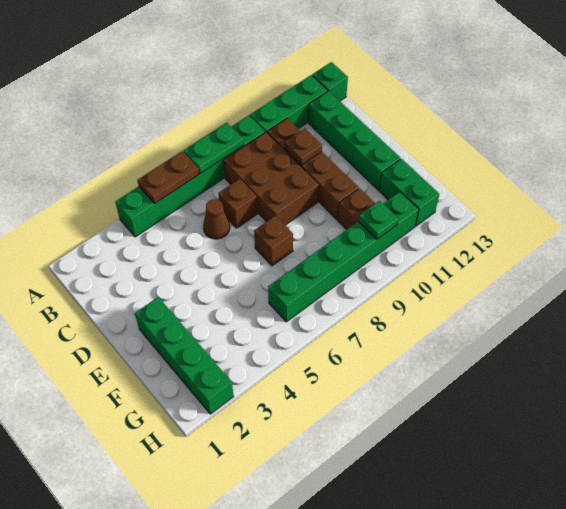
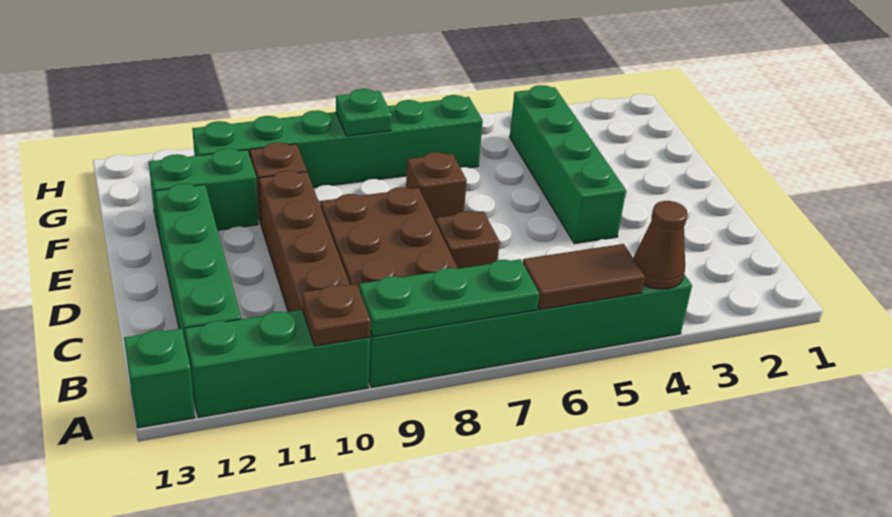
brown 1x2 plate [137,151,199,203] -> brown 1x2 tile [523,244,645,310]
green 1x2 plate [183,122,244,173] -> green 1x3 plate [359,259,539,337]
brown 1x1 cone [203,199,230,239] -> brown 1x1 cone moved to [633,201,687,289]
brown 1x1 plate [285,129,322,165] -> brown 1x1 plate moved to [302,284,371,346]
green 1x4 brick [135,297,234,414] -> green 1x4 brick moved to [510,85,626,244]
green 1x2 brick [379,159,439,226] -> green 1x2 brick turned to [149,148,258,237]
green 1x1 plate [358,201,398,239] -> green 1x1 plate moved to [336,89,392,136]

